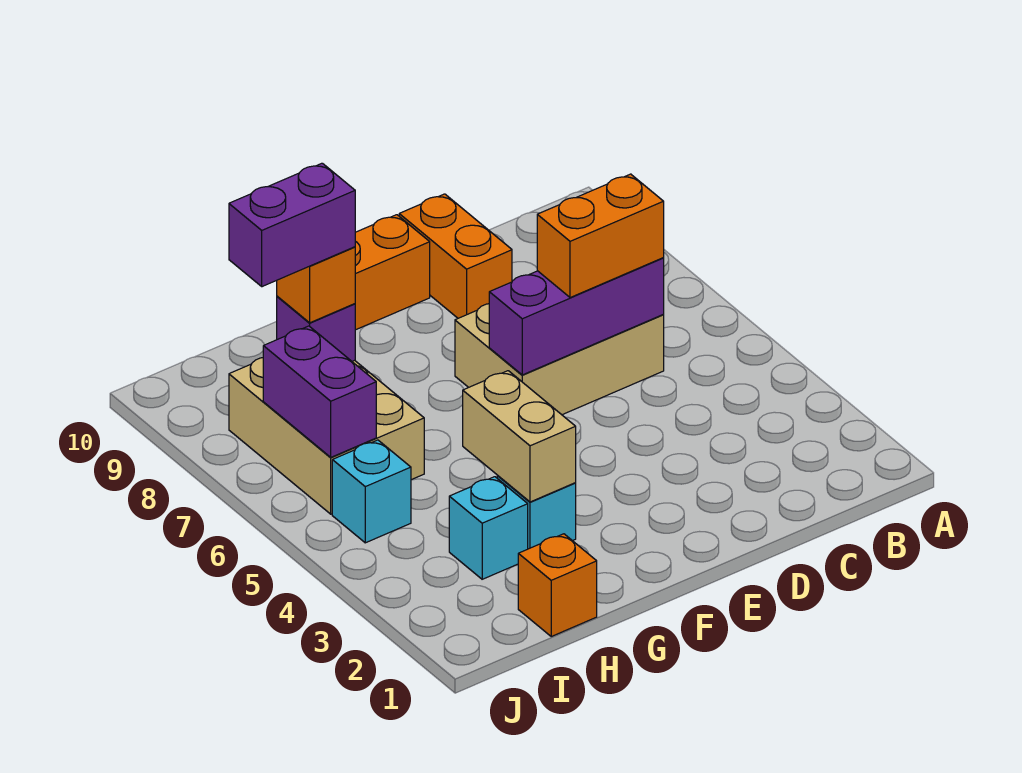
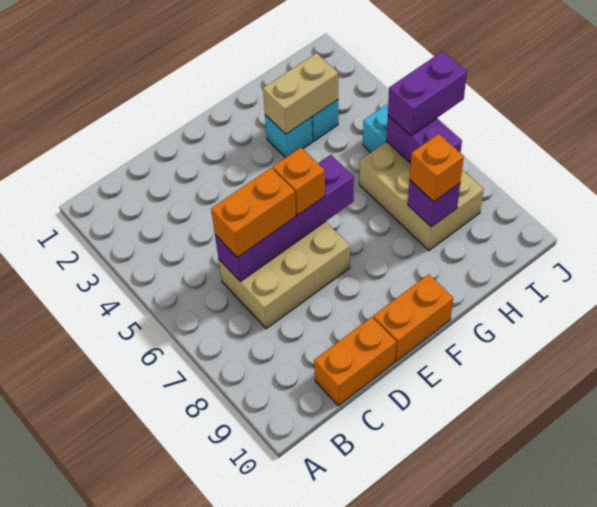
purple 1x3 brick [489,258,664,375] -> purple 1x4 brick [215,155,354,281]
orange 1x2 brick [399,194,512,318] -> orange 1x2 brick turned to [314,317,396,406]
tan 1x2 brick [463,371,576,502] -> tan 1x2 brick turned to [263,53,338,134]
orange 1x1 brick [518,534,597,636] -> orange 1x1 brick moved to [273,148,325,215]
purple 1x2 brick [229,163,355,287] -> purple 1x2 brick moved to [388,51,467,136]

